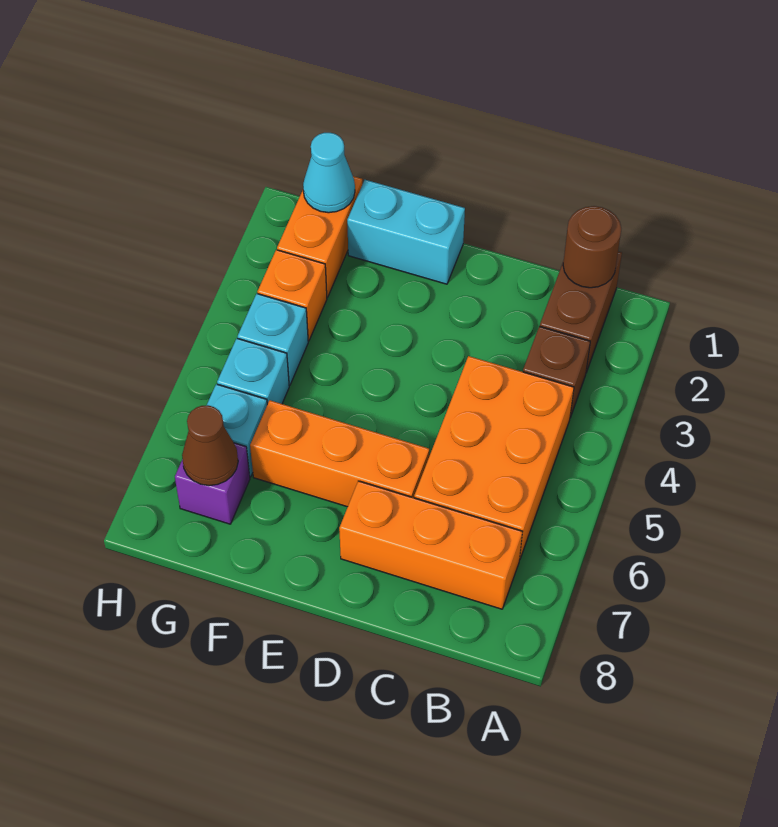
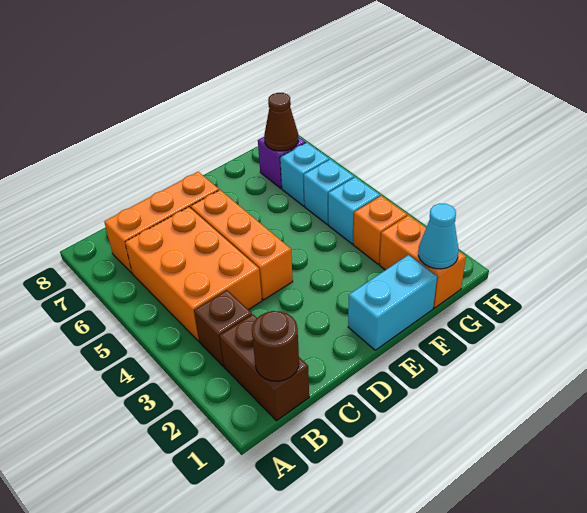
orange 1x3 brick [250,400,429,507] -> orange 1x3 brick turned to [191,190,293,300]

